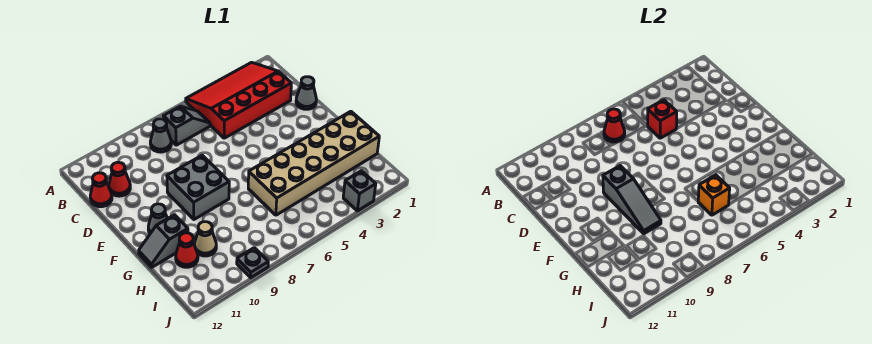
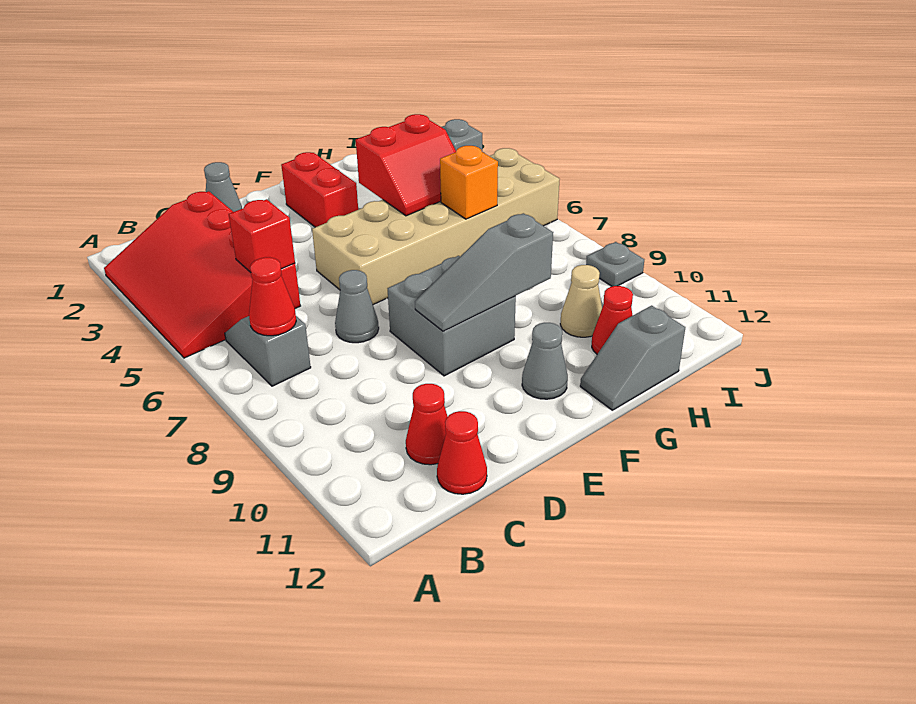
grey 1x1 cone [150,119,171,152] -> grey 1x1 cone moved to [335,270,379,343]
grey 1x3 slope [603,166,661,234] -> grey 1x3 slope turned to [415,213,553,331]
none -> red 1x2 brick [281,152,358,227]
tan 2x6 brick [248,111,379,215] -> tan 2x6 brick turned to [312,148,560,305]
none -> red 2x2 slope [356,114,456,216]
grey 1x2 slope [139,215,188,267] -> grey 1x2 slope turned to [580,306,685,410]

